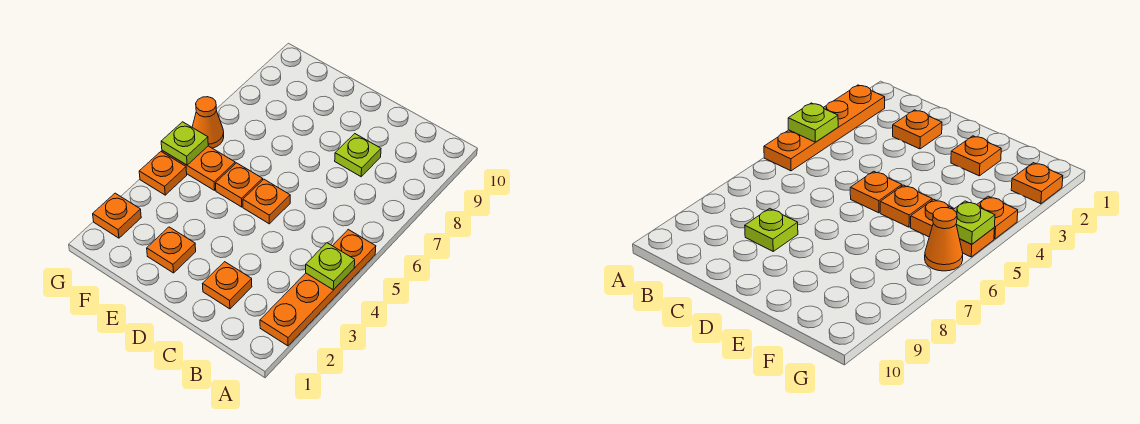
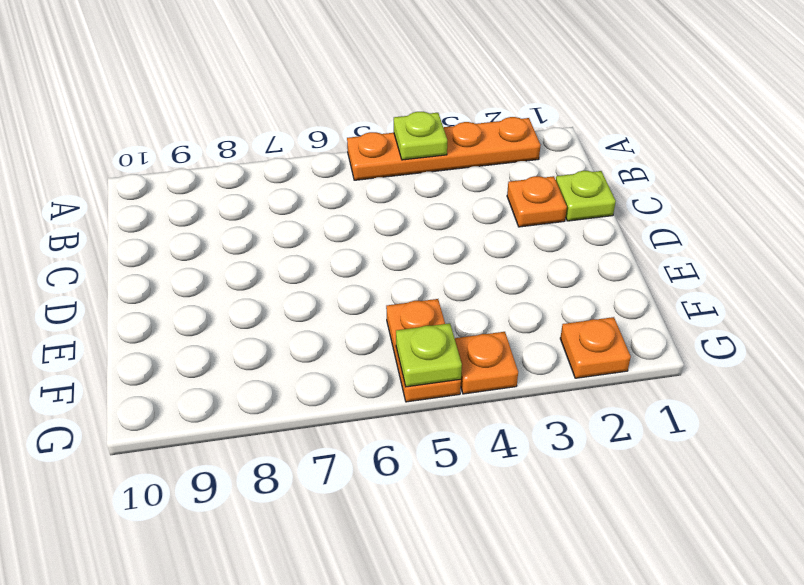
lime 1x1 plate [335,134,381,177] -> lime 1x1 plate moved to [556,171,616,221]
orange 1x1 plate [243,179,290,224] -> none
orange 1x1 plate [147,227,196,273] -> none
orange 1x1 plate [216,163,263,207] -> none
orange 1x1 cone [192,97,224,148] -> none

